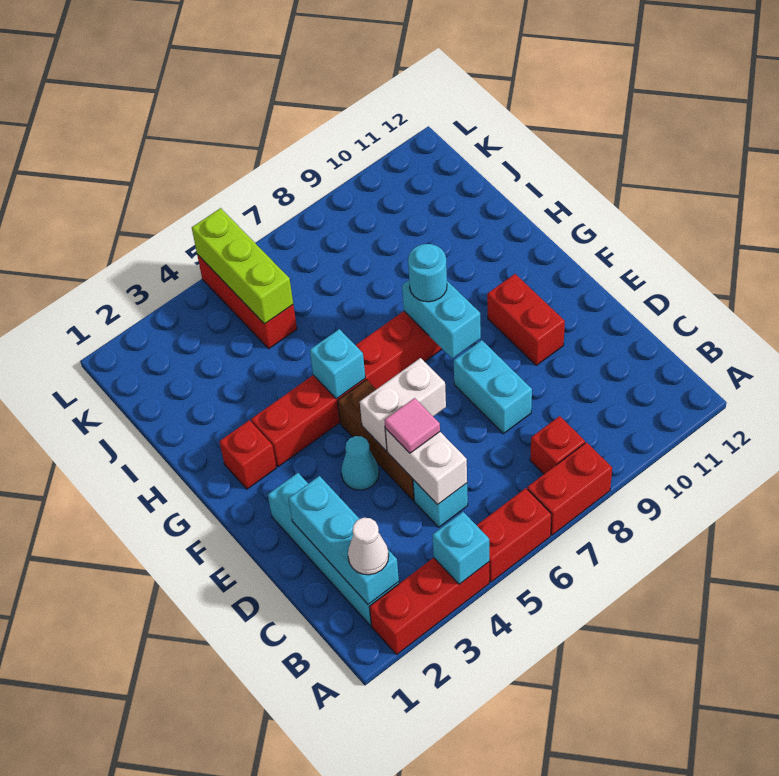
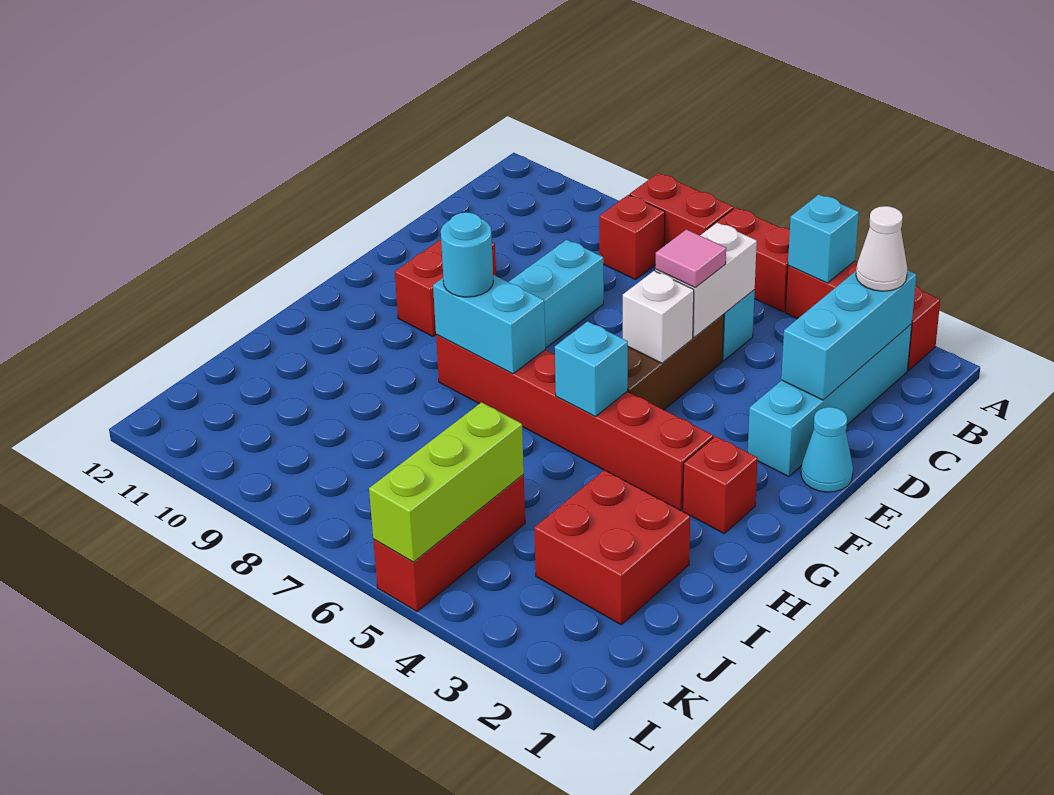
cyan 1x1 cone [341,436,379,490] -> cyan 1x1 cone moved to [801,407,853,492]
white 1x2 brick [360,358,446,451] -> white 1x1 brick [623,271,694,363]
cyan 1x2 brick [402,280,481,359] -> cyan 1x2 brick turned to [433,275,545,374]
none -> red 2x2 brick [534,470,690,625]

